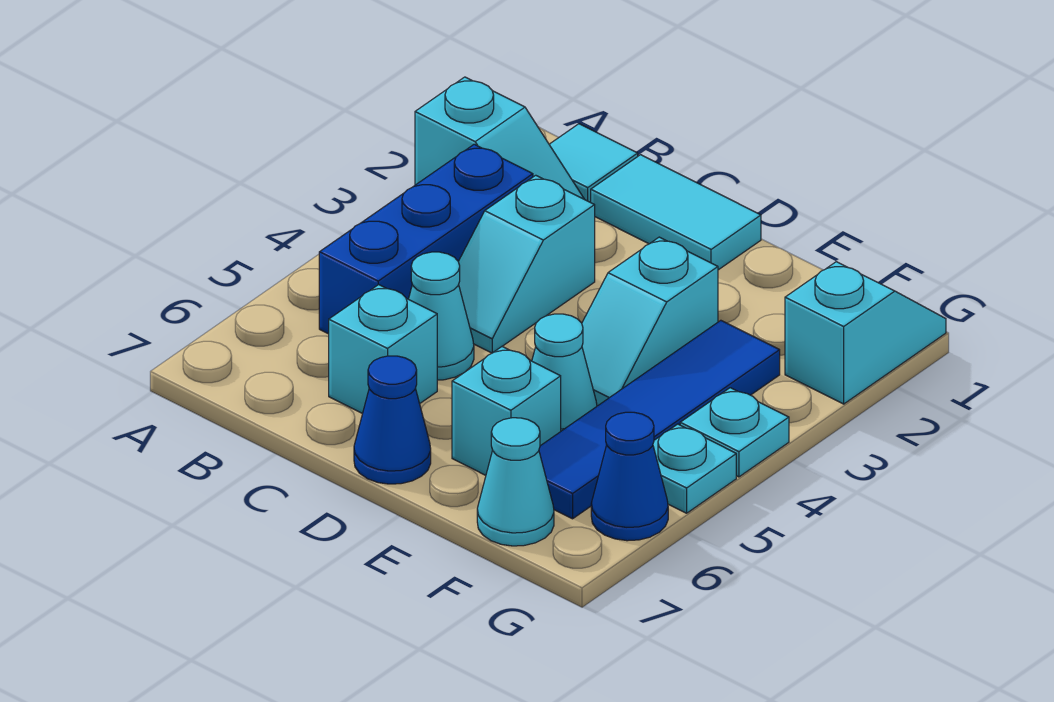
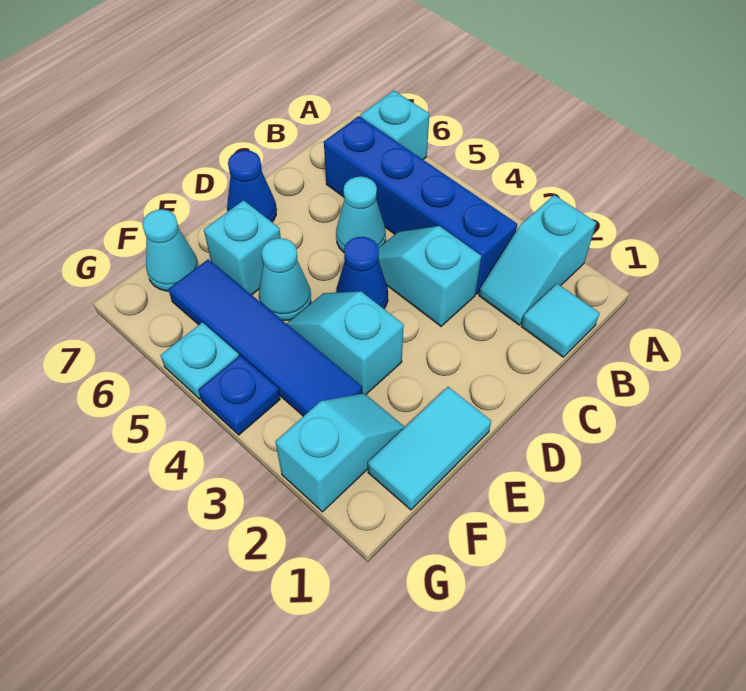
blue 1x3 brick [319,144,533,334] -> blue 1x4 brick [324,116,517,294]
cyan 1x2 tile [591,155,761,270] -> cyan 1x2 tile moved to [368,387,491,510]
cyan 1x1 brick [329,285,437,414] -> cyan 1x1 brick moved to [360,90,429,160]
cyan 1x2 slope [785,262,946,404] -> cyan 1x2 slope turned to [275,393,405,512]
cyan 1x1 plate [680,388,789,477] -> blue 1x1 plate [198,355,280,435]
blue 1x1 cone [591,412,668,541] -> blue 1x1 cone moved to [336,237,388,309]

